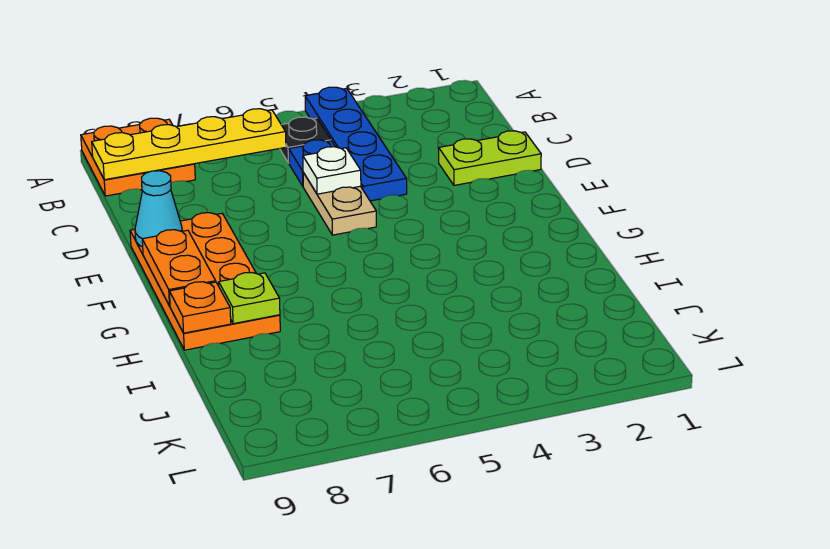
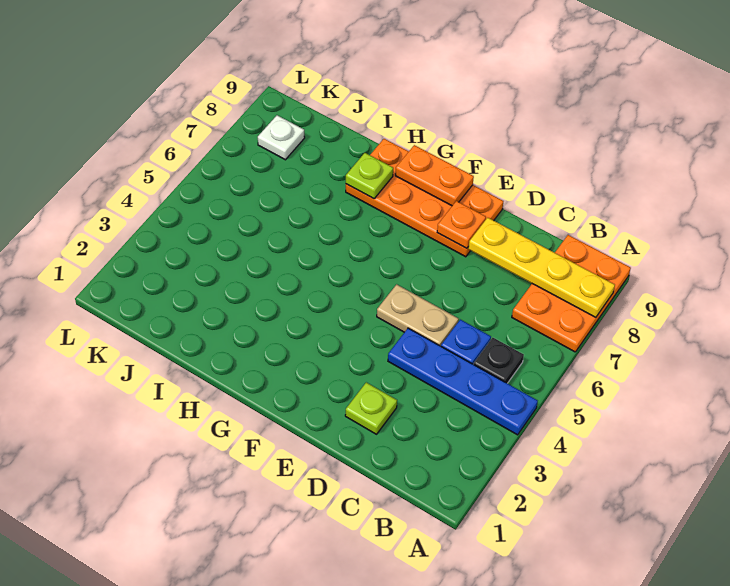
orange 2x2 plate [81,118,195,196] -> orange 2x3 plate [512,235,631,352]
yellow 1x4 plate [92,109,286,180] -> yellow 1x4 plate turned to [468,218,615,317]
lime 1x2 plate [439,131,541,185] -> lime 1x1 plate [345,382,397,434]
white 1x1 plate [303,147,361,194] -> white 1x1 plate moved to [258,115,305,160]
cyan 1x1 cone [135,171,182,247] -> none
orange 1x1 plate [169,282,231,333] -> orange 1x1 plate moved to [437,201,486,248]

